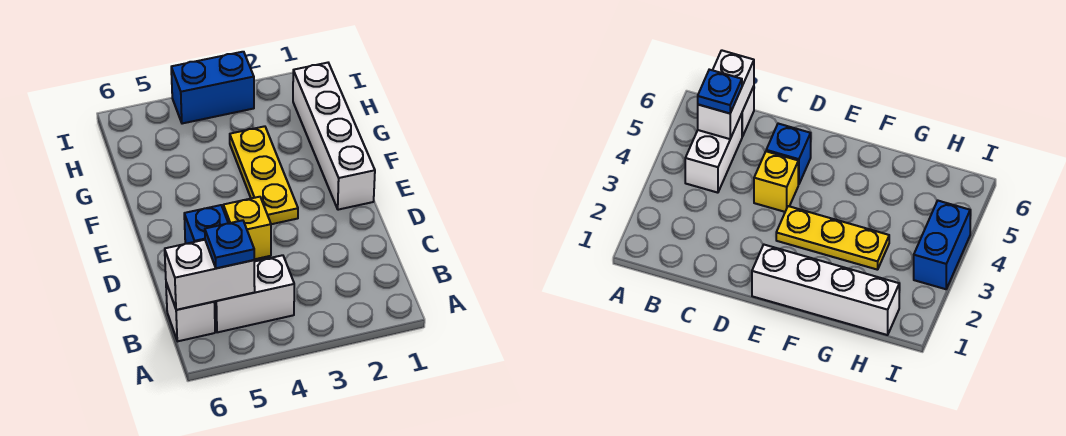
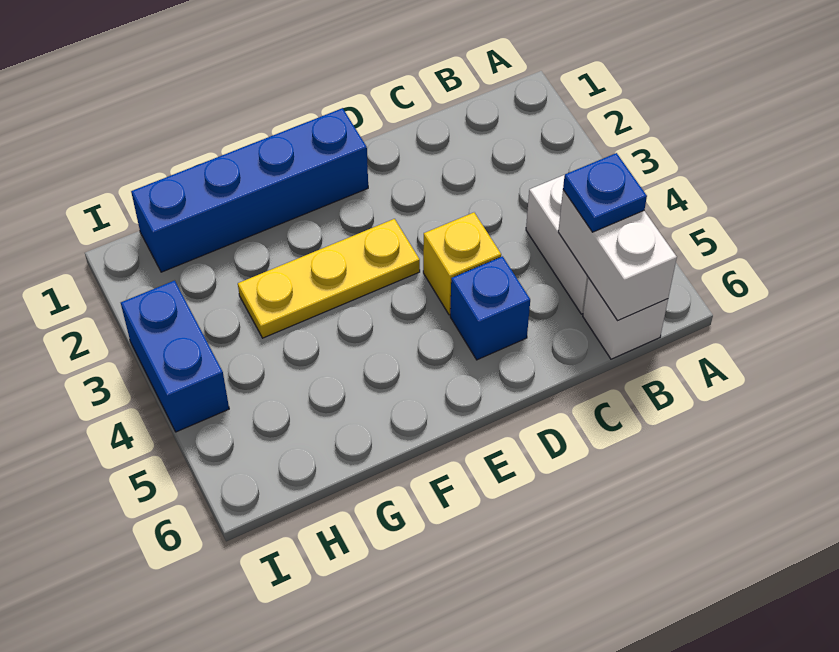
white 1x4 brick [293,63,375,210] -> blue 1x4 brick [131,108,368,272]

